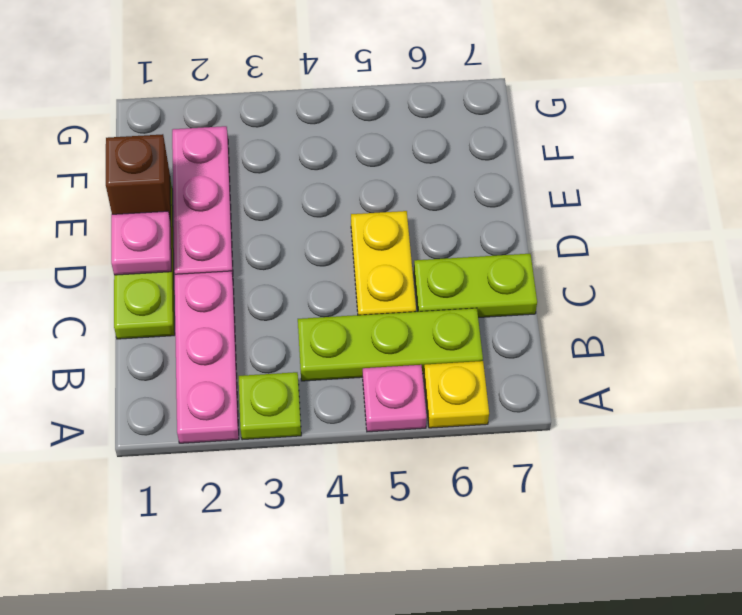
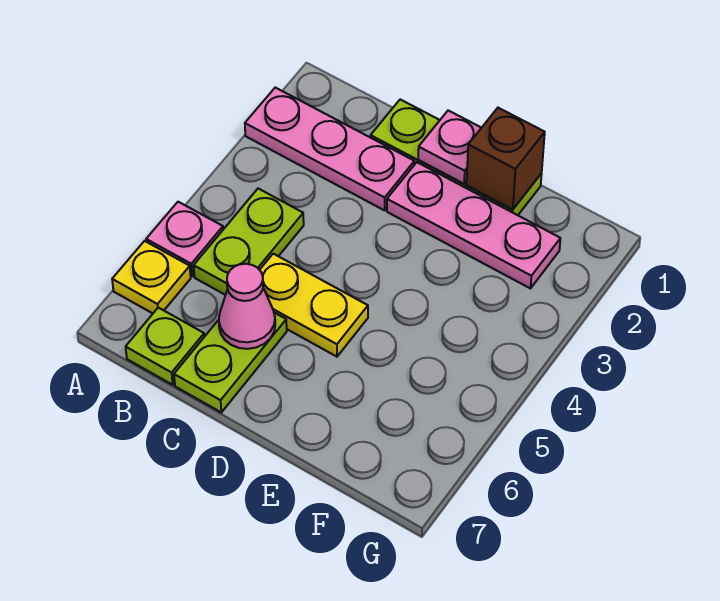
lime 1x1 plate [239,372,301,440] -> lime 1x1 plate moved to [126,308,204,385]
lime 1x3 plate [298,308,483,381] -> lime 1x2 plate [194,189,304,295]
none -> pink 1x1 cone [219,264,275,349]

